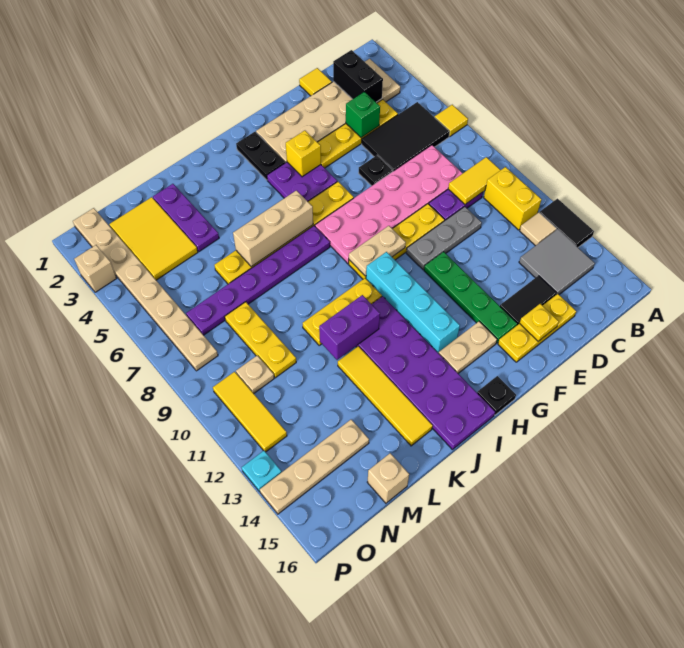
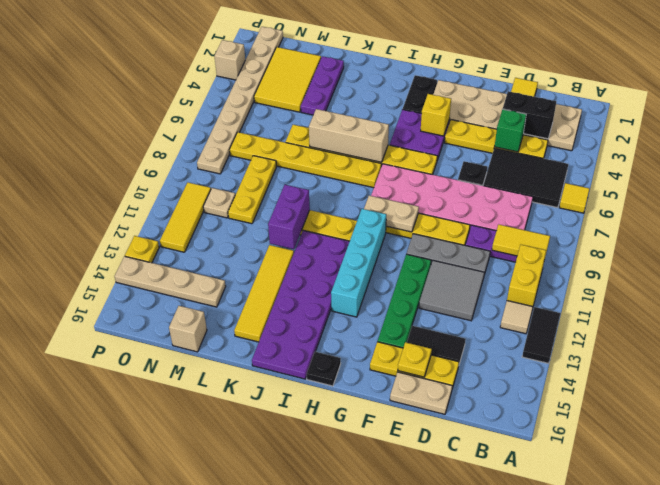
grey 2x2 tile [519,229,595,295] -> grey 2x2 tile moved to [419,260,484,321]
black 1x2 brick [333,50,383,102] -> black 1x2 brick turned to [503,91,557,139]
tan 1x2 plate [439,321,497,373] -> tan 1x2 plate moved to [390,372,452,414]
purple 1x6 plate [186,226,330,335] -> yellow 1x6 plate [230,132,381,188]
purple 1x2 brick [319,295,380,360] -> purple 1x2 brick turned to [268,185,310,249]
cyan 1x1 plate [242,451,282,492] -> yellow 1x1 plate [125,236,159,263]

